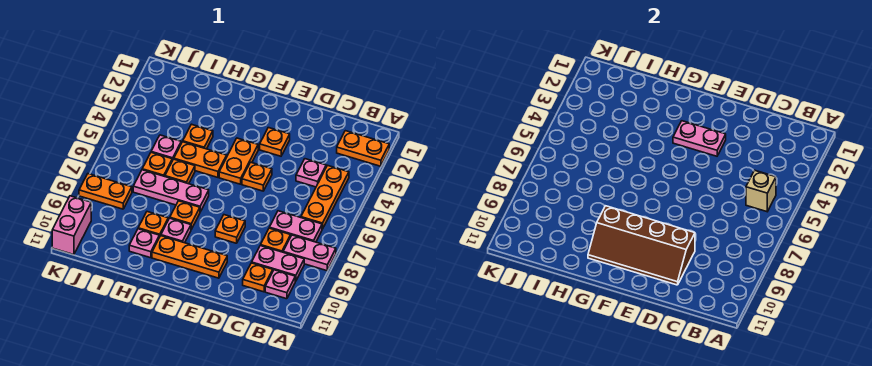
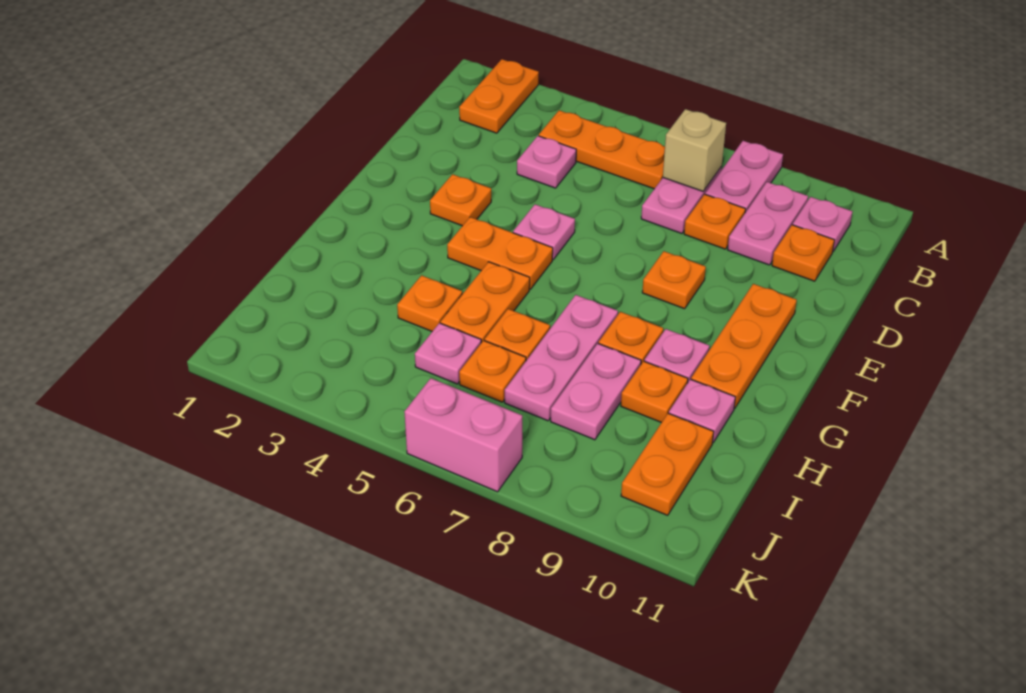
tan 1x1 brick [746,170,776,212] -> tan 1x1 brick moved to [663,109,726,191]
brown 2x4 slope [588,206,695,285] -> none
pink 1x2 plate [673,121,726,156] -> pink 1x2 plate moved to [551,343,641,440]
orange 1x1 plate [242,162,272,191] -> pink 1x1 plate [513,204,575,260]
orange 1x2 plate [79,174,132,209] -> orange 1x2 plate moved to [621,413,714,515]
pink 1x2 brick [52,196,91,255] -> pink 1x2 brick moved to [404,378,522,492]

